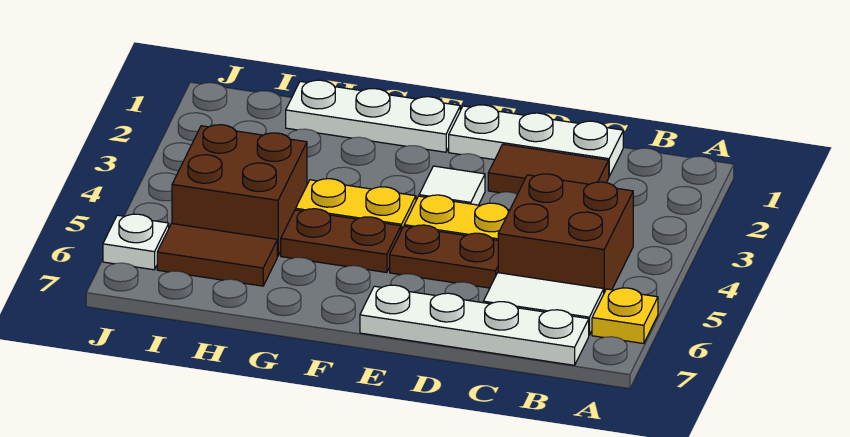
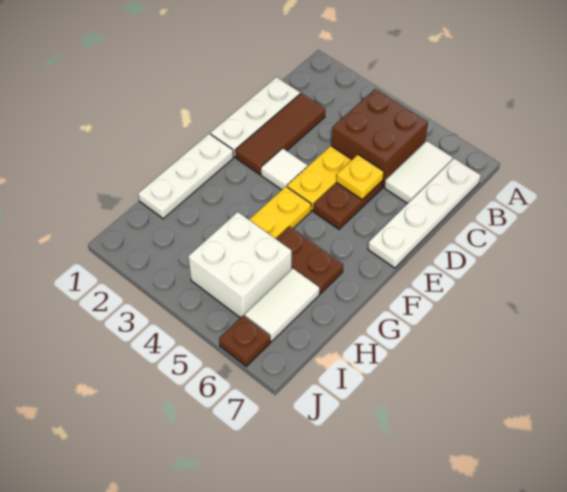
yellow 1x1 plate [592,288,658,344] -> yellow 1x1 plate moved to [336,155,384,199]
brown 1x2 tile [488,144,609,194] -> brown 1x3 tile [235,93,325,175]
brown 1x2 plate [281,209,401,273] -> brown 1x2 plate turned to [276,226,343,294]
brown 2x2 brick [172,125,307,256] -> white 2x2 brick [188,212,292,318]
brown 1x2 tile [157,223,277,286] -> white 1x2 tile [245,268,320,341]
white 1x1 plate [103,214,169,270] -> brown 1x1 plate [219,315,271,366]

